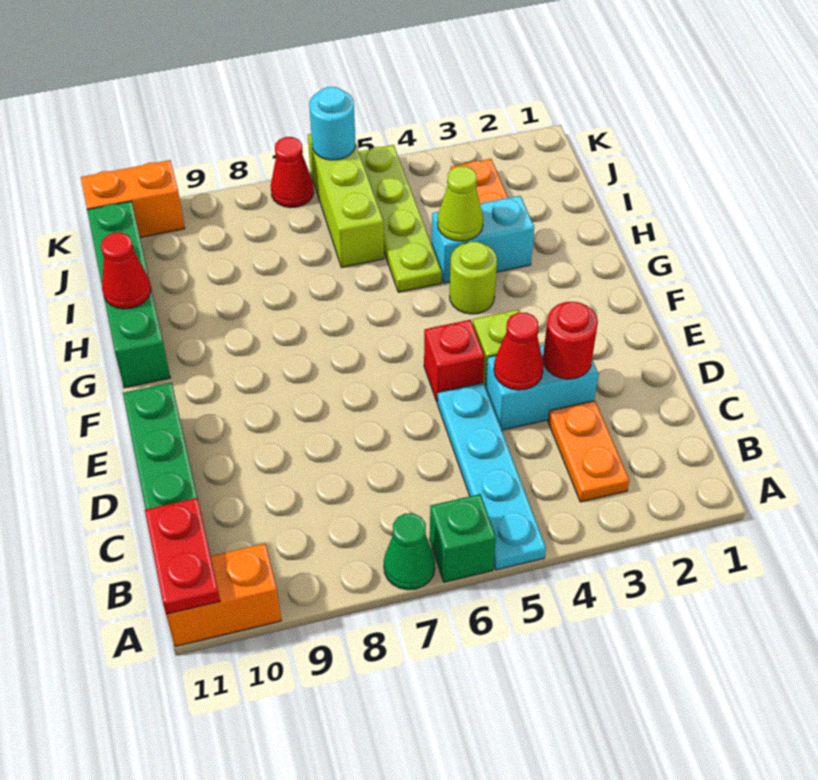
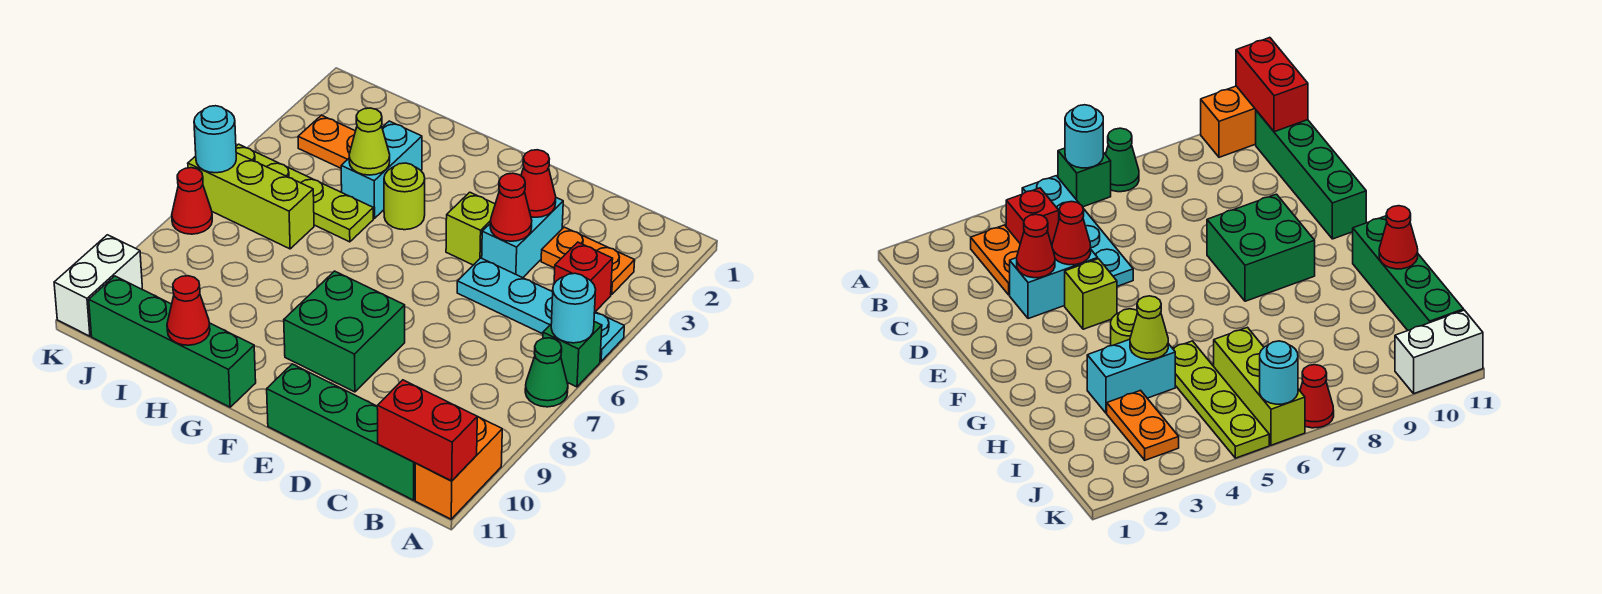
none -> cyan 1x1 round brick [551,273,596,343]
red 1x2 plate [145,498,220,614] -> red 1x2 brick [377,380,477,481]
red 1x1 round brick [543,302,598,379] -> red 1x1 cone [521,150,556,217]
red 1x1 brick [424,320,485,401] -> red 1x1 brick moved to [554,242,613,312]
none -> green 2x2 brick [284,271,405,392]
orange 1x2 brick [81,160,185,238] -> white 1x2 brick [54,235,142,336]

